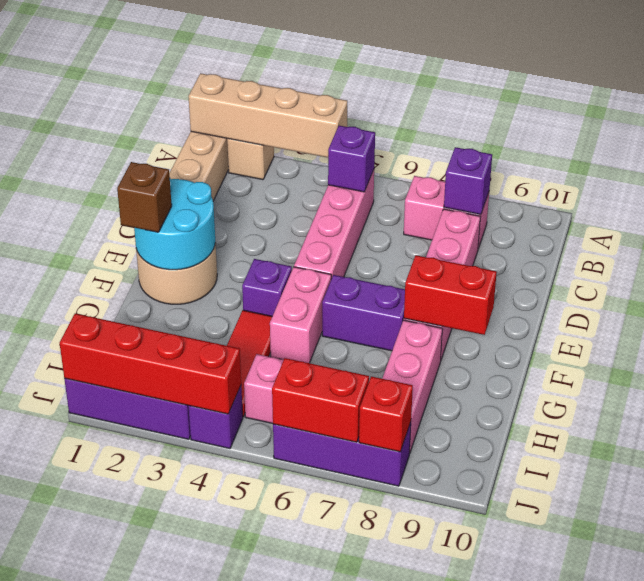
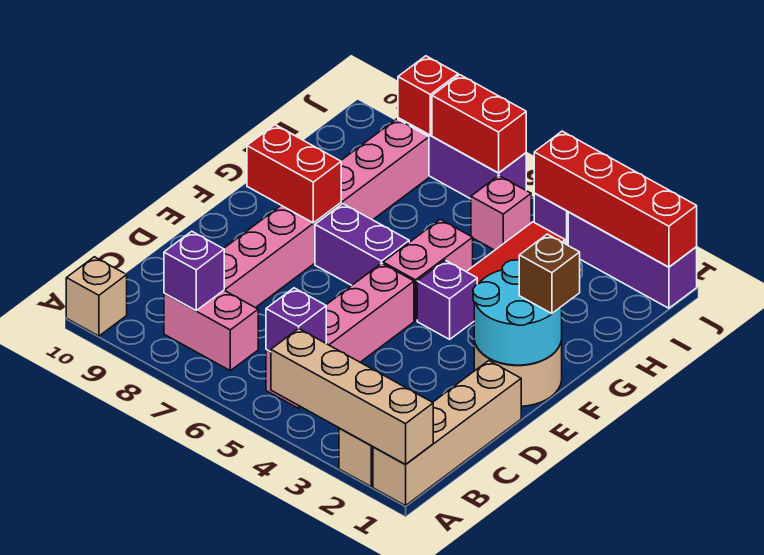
none -> tan 1x1 brick [66,257,127,336]

